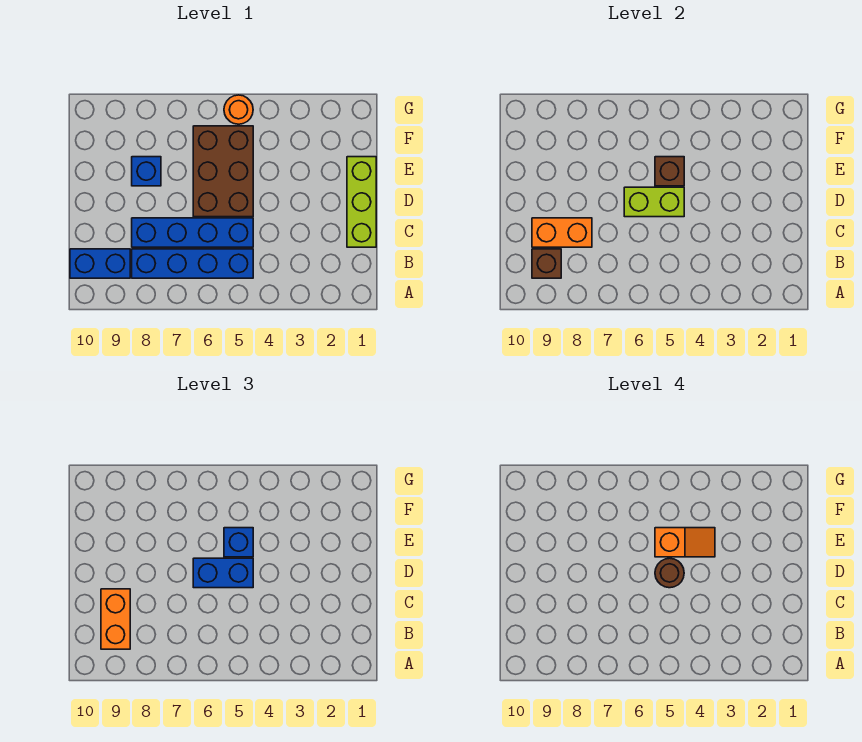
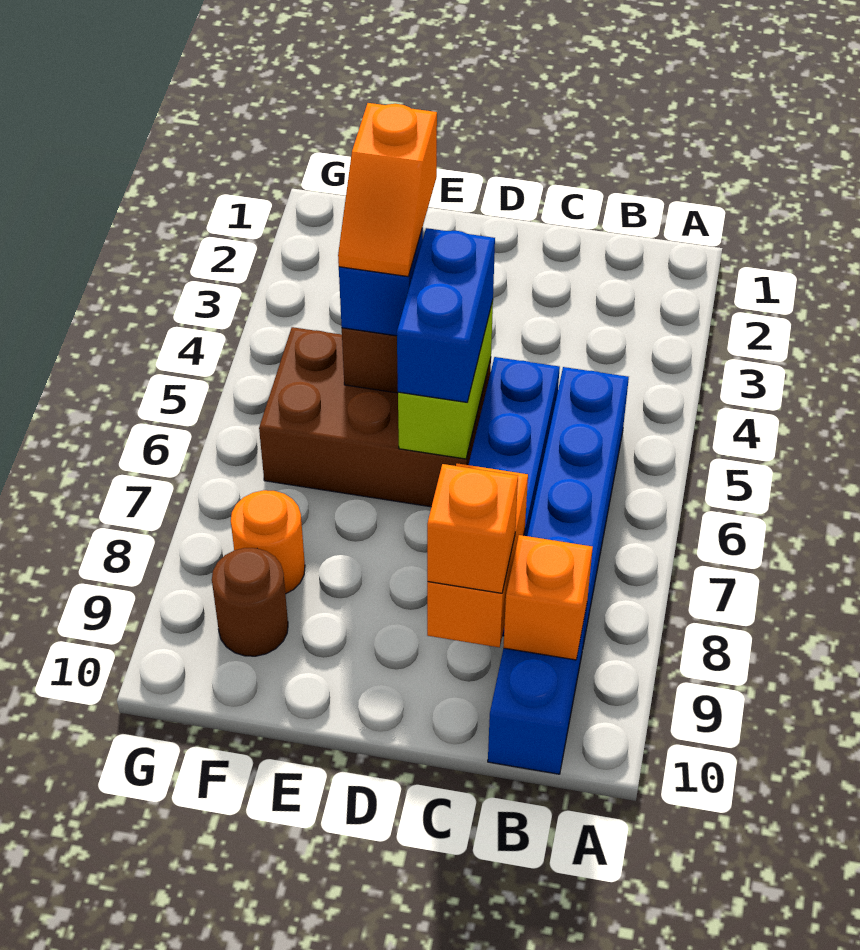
brown 1x1 brick [532,249,561,278] -> orange 1x1 brick [503,535,593,660]
orange 1x2 brick [101,589,130,649] -> orange 1x1 brick [427,464,518,593]
lime 1x3 brick [347,157,376,247] -> none
brown 1x1 round brick [655,558,684,588] -> brown 1x1 round brick moved to [212,548,288,656]
orange 1x2 slope [655,528,715,557] -> orange 1x2 slope turned to [338,103,437,277]
blue 1x1 brick [132,157,161,186] -> none
orange 1x1 round brick [224,95,253,124] -> orange 1x1 round brick moved to [231,490,305,594]

